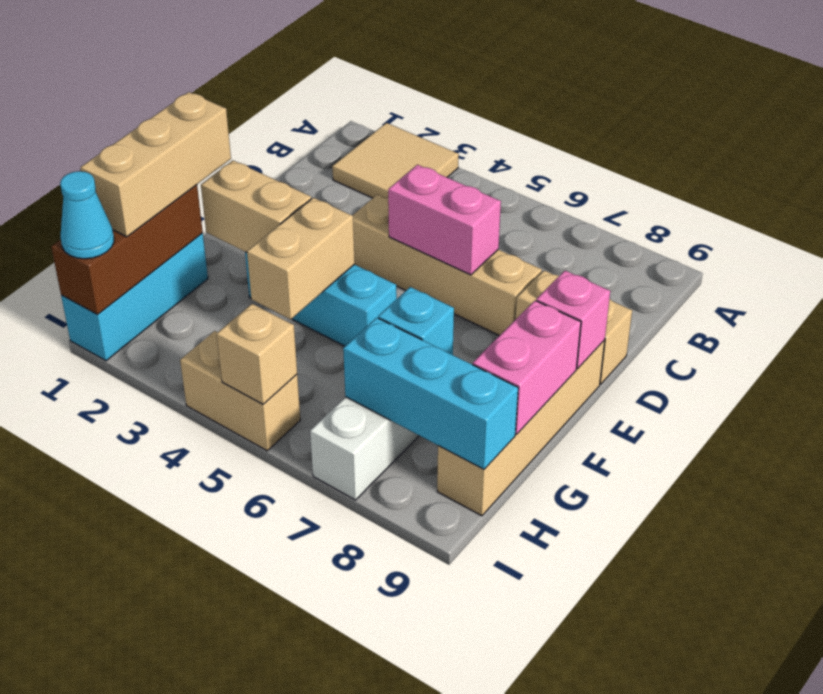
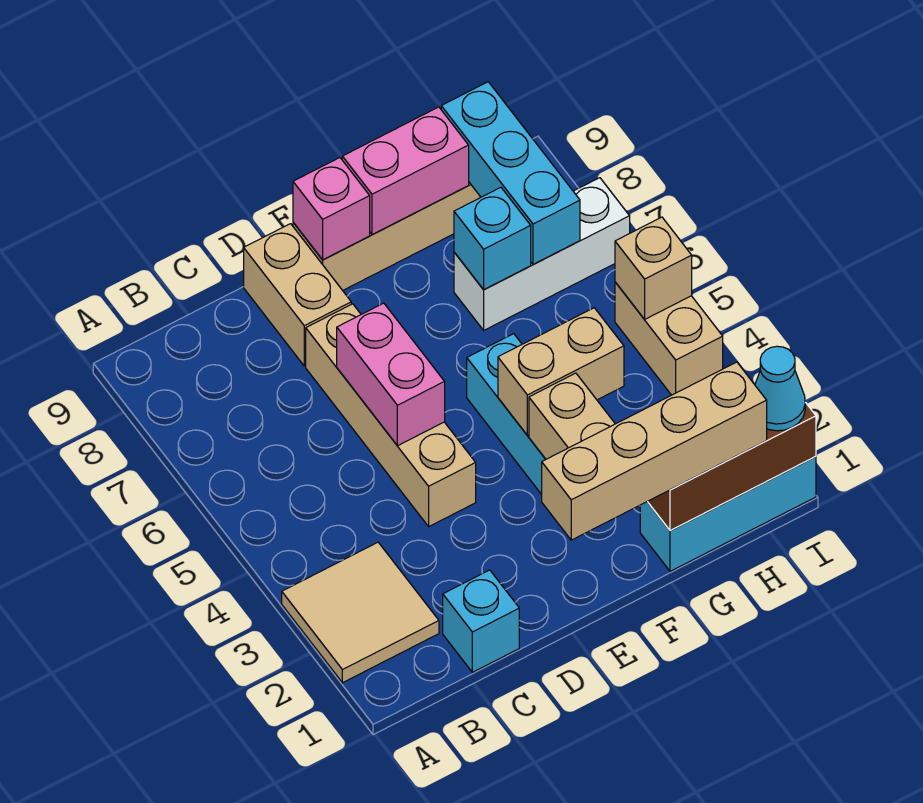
none -> cyan 1x1 brick [443,570,519,672]
tan 1x3 brick [80,92,231,237] -> tan 1x4 brick [542,362,767,540]

